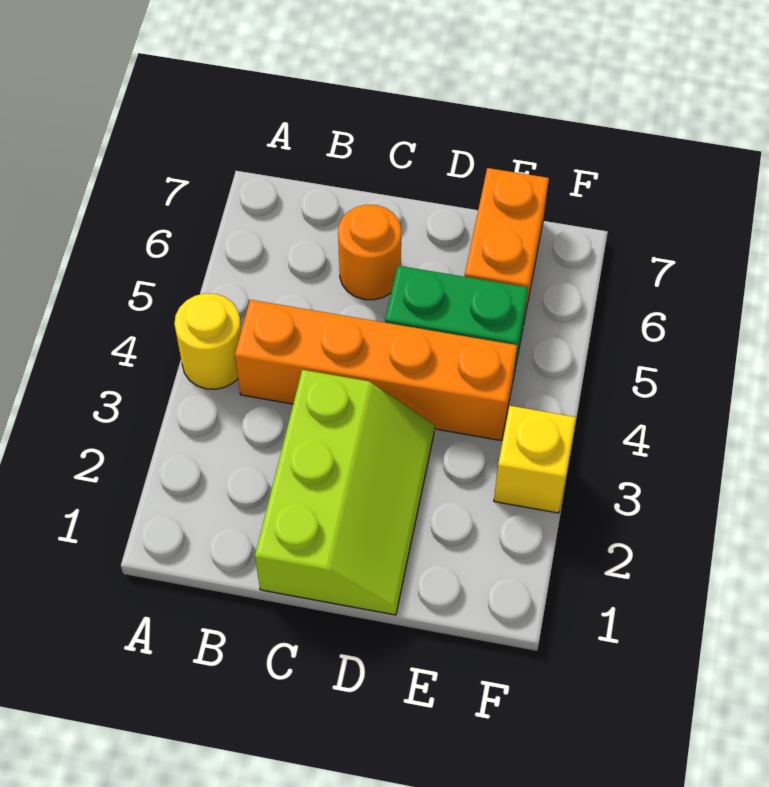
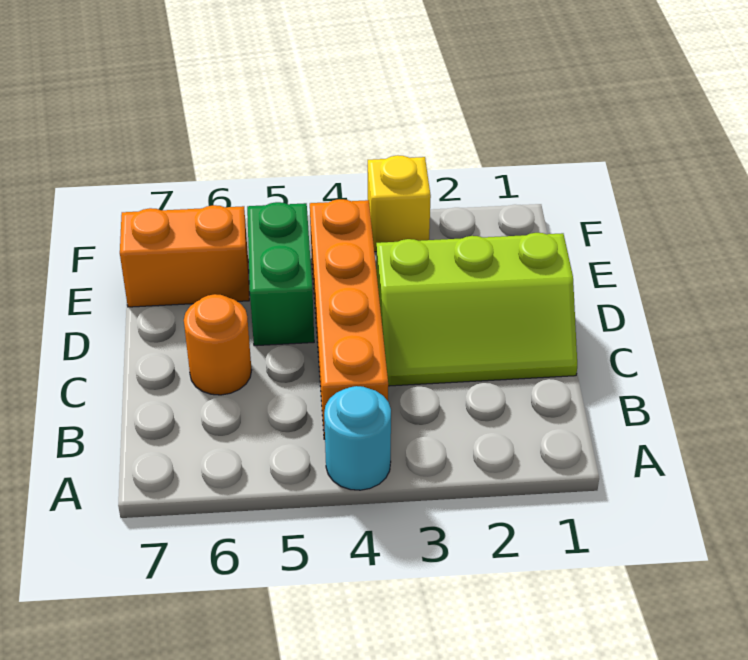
yellow 1x1 round brick [174,293,242,389] -> cyan 1x1 round brick [324,386,391,490]
lime 2x3 slope [255,370,435,615] -> lime 2x3 slope turned to [376,233,577,386]

